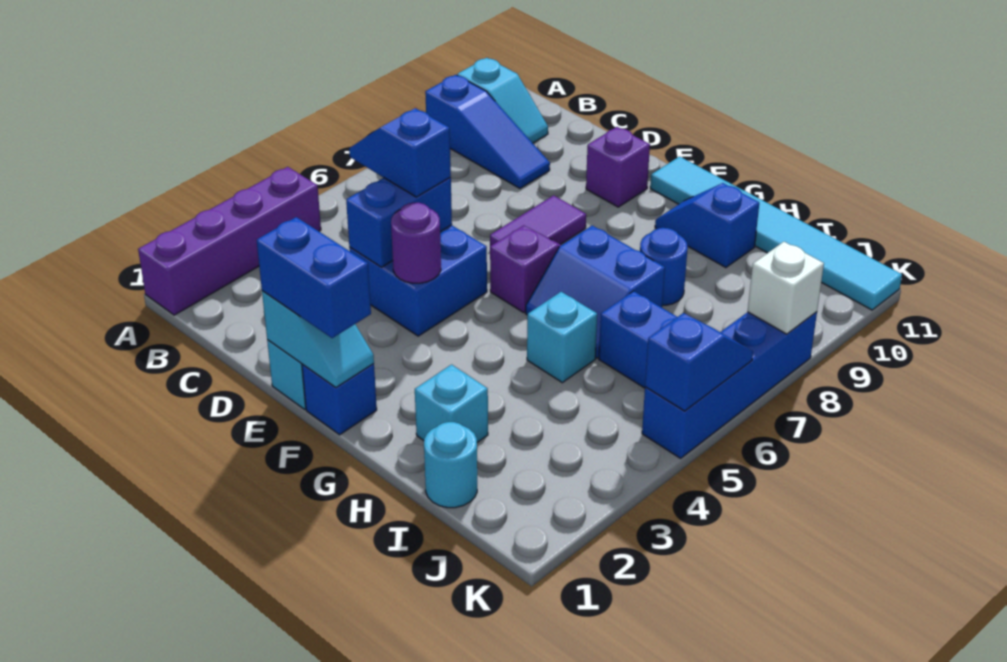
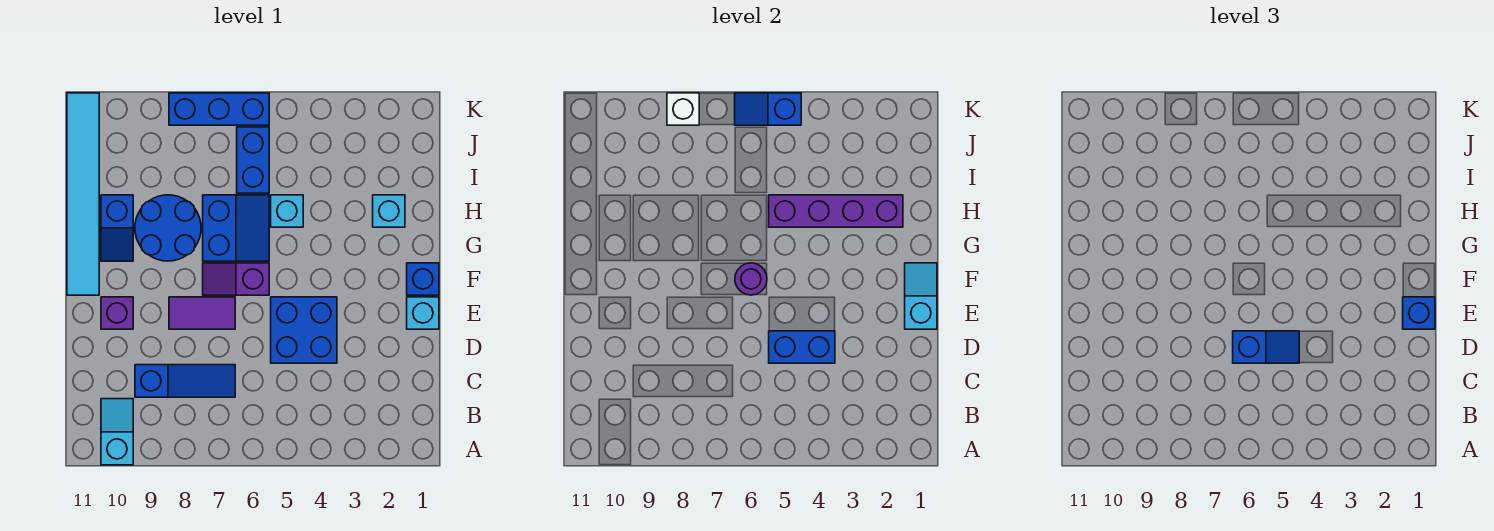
purple 1x4 brick [138,167,321,315] -> purple 1x4 brick moved to [769,195,903,227]
blue 1x3 slope [425,75,550,188] -> blue 1x3 slope turned to [135,365,235,397]
blue 1x2 slope [349,108,451,197] -> blue 1x2 slope turned to [1233,331,1299,363]
blue 1x2 brick [256,217,371,338] -> blue 1x1 brick [1403,297,1435,329]
purple 1x1 round brick [391,203,441,283] -> purple 1x1 round brick moved to [735,263,767,295]
blue 1x1 round brick [640,228,688,305] -> blue 2x2 round brick [135,195,201,261]
cyan 1x1 round brick [424,422,477,508] -> none
blue 1x4 brick [642,312,817,458] -> blue 1x3 brick [169,93,269,125]

